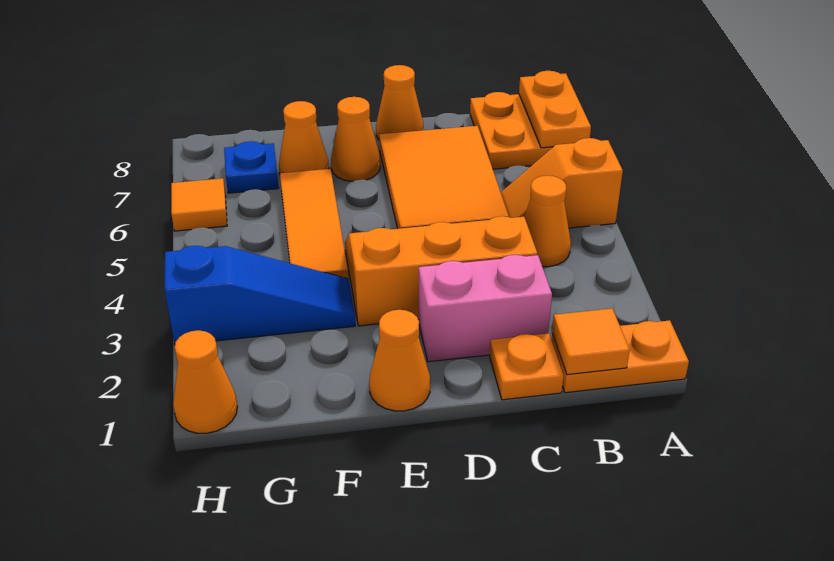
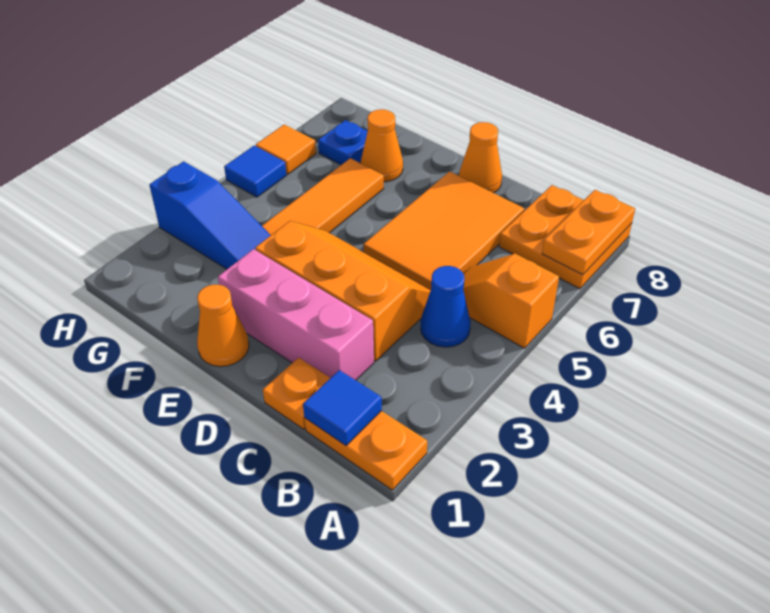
orange 1x1 tile [552,308,630,375] -> blue 1x1 tile [303,370,382,445]
orange 1x1 cone [524,176,571,267] -> blue 1x1 cone [421,266,471,347]
pink 1x2 brick [419,255,552,362] -> pink 1x3 brick [218,249,374,380]
orange 1x1 cone [331,97,380,181] -> none
orange 1x1 cone [173,330,237,433] -> none
none -> blue 1x1 tile [224,146,286,197]

